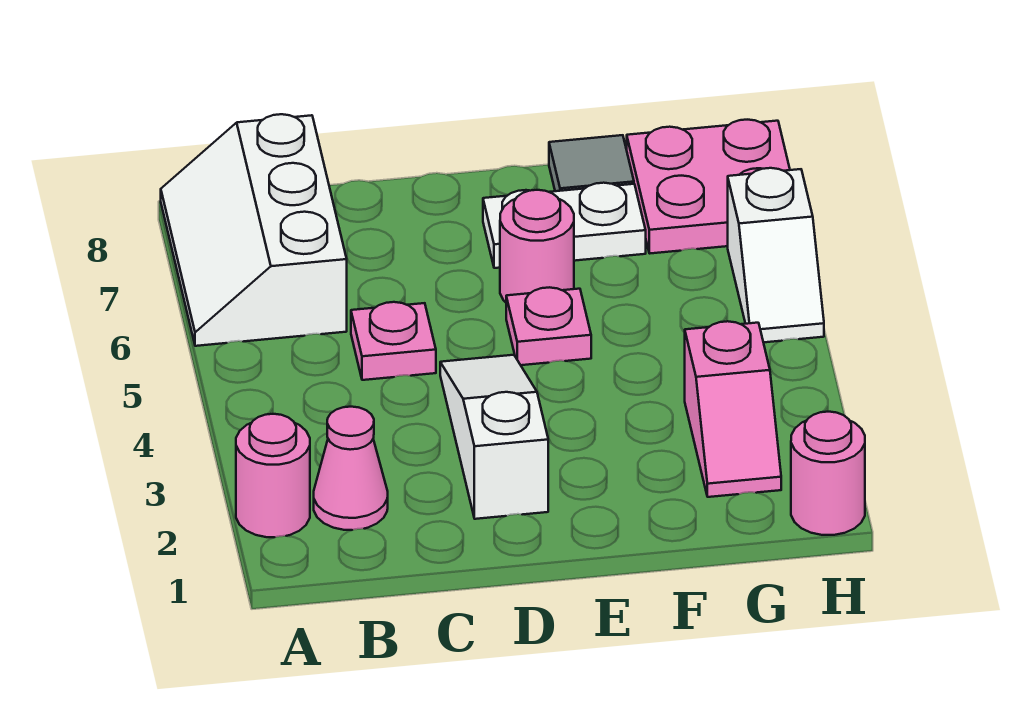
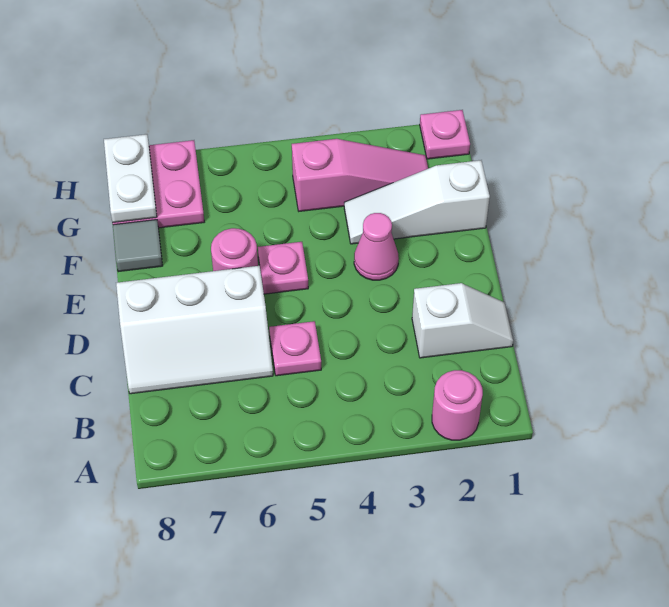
white 2x3 slope [161,114,347,346] -> white 2x3 slope moved to [116,266,273,394]
pink 1x1 cone [314,407,388,530] -> pink 1x1 cone moved to [354,213,399,280]
white 1x3 slope [440,355,548,519] -> white 1x3 slope moved to [344,160,490,244]
white 1x2 plate [483,183,646,268] -> white 1x2 plate moved to [104,134,157,223]
pink 1x2 slope [685,321,781,497] -> pink 1x3 slope [292,139,428,211]
pink 1x1 round brick [791,412,865,535] -> pink 1x1 plate [420,110,470,159]
white 1x2 slope [728,168,824,342] -> white 1x2 slope moved to [412,283,513,358]

